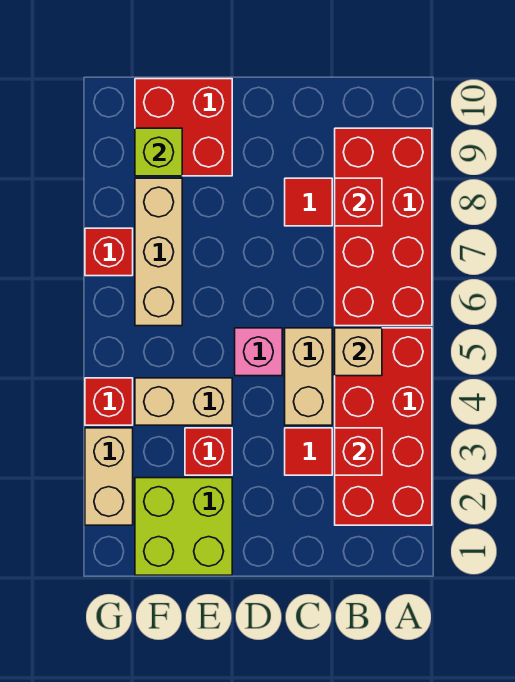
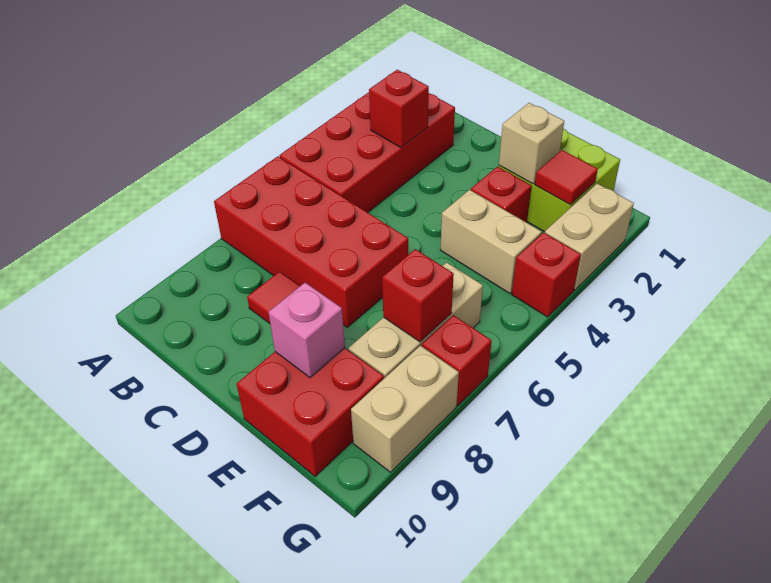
red 2x4 brick [335,128,432,326] -> red 2x4 brick turned to [214,156,408,327]
tan 1x1 brick [335,328,382,376] -> tan 1x1 brick moved to [499,103,564,184]
red 1x1 brick [335,178,382,226] -> red 1x1 brick moved to [382,249,454,342]
red 1x1 tile [285,428,332,475] -> red 1x1 tile moved to [535,150,598,204]
tan 1x2 brick [285,328,332,425] -> tan 1x2 brick moved to [351,345,459,472]
pink 1x1 brick [235,328,282,376] -> pink 1x1 brick moved to [268,283,345,378]
lime 1x1 brick [135,128,182,176] -> none

